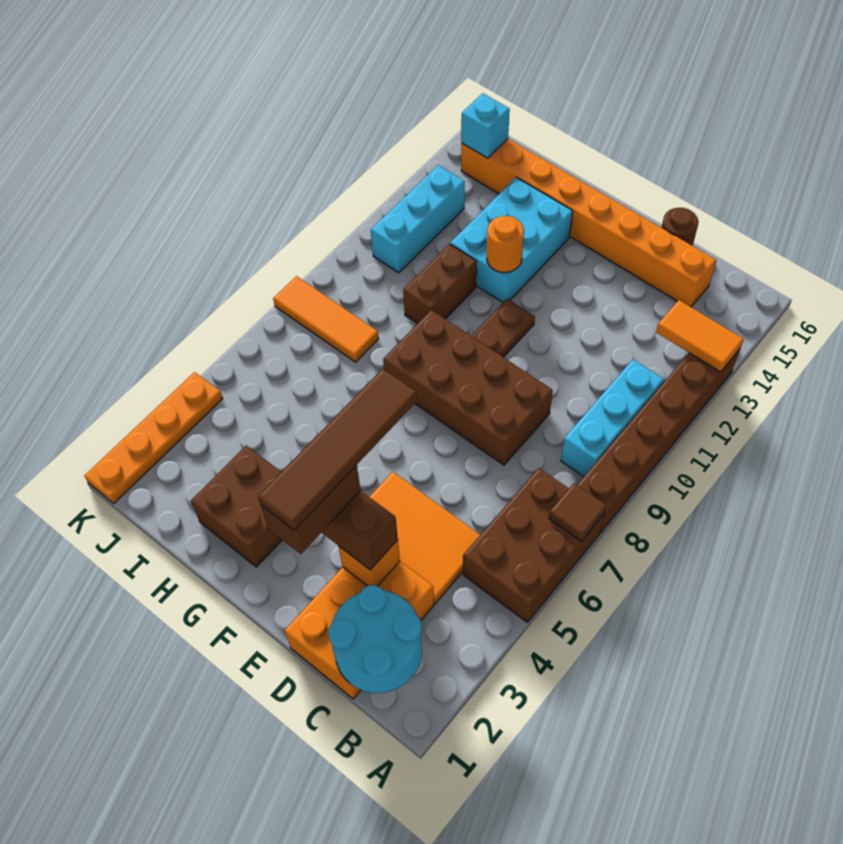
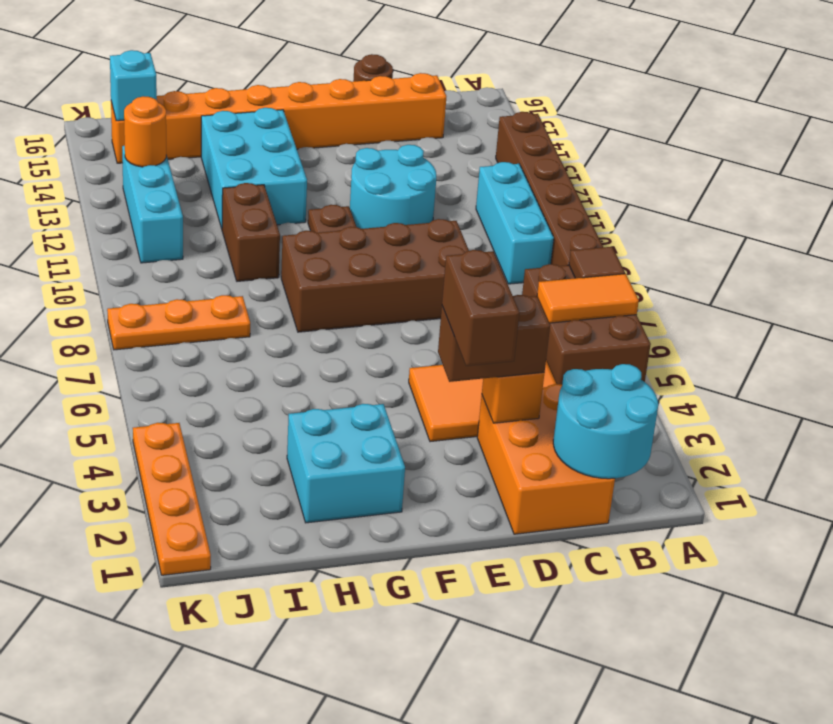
orange 1x2 tile [656,300,744,372] -> orange 1x2 tile moved to [537,274,639,323]
none -> cyan 2x2 round brick [350,145,436,229]
brown 1x4 tile [258,369,417,530] -> none
brown 2x2 brick [191,445,282,567] -> cyan 2x2 brick [287,404,405,523]
orange 1x1 round brick [487,216,524,272] -> orange 1x1 round brick moved to [124,96,166,167]
orange 1x3 tile [273,276,379,362] -> orange 1x3 plate [107,295,250,350]

